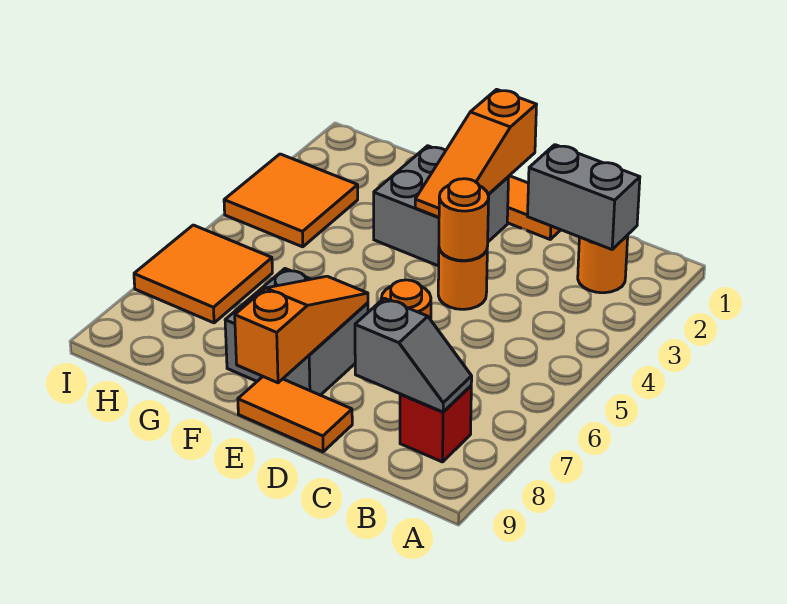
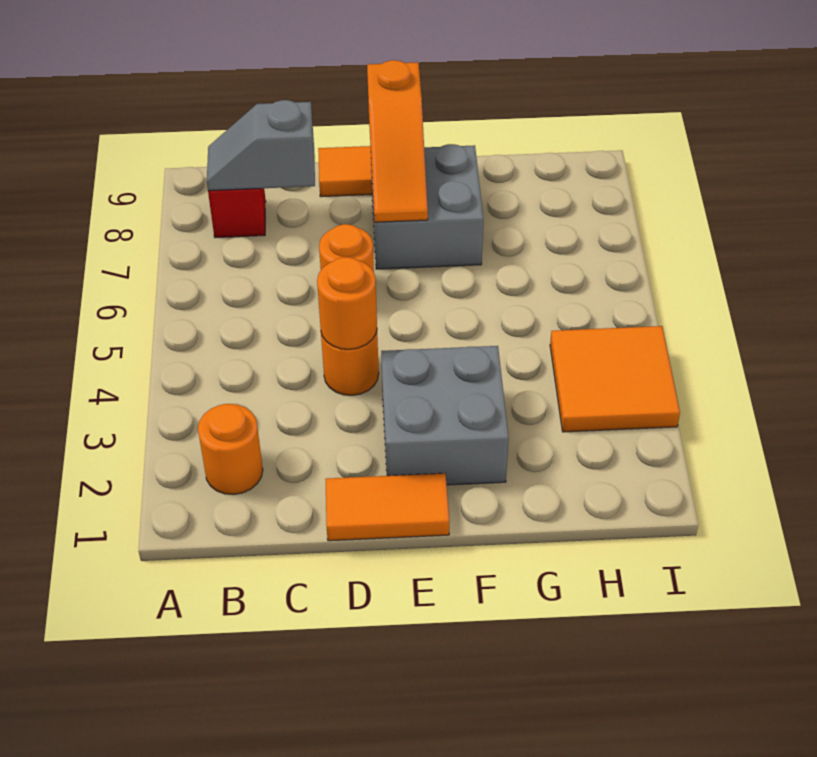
grey 1x2 brick [527,145,640,249] -> none
orange 1x3 slope [415,89,537,217] -> none
orange 2x2 tile [134,225,272,323] -> none

